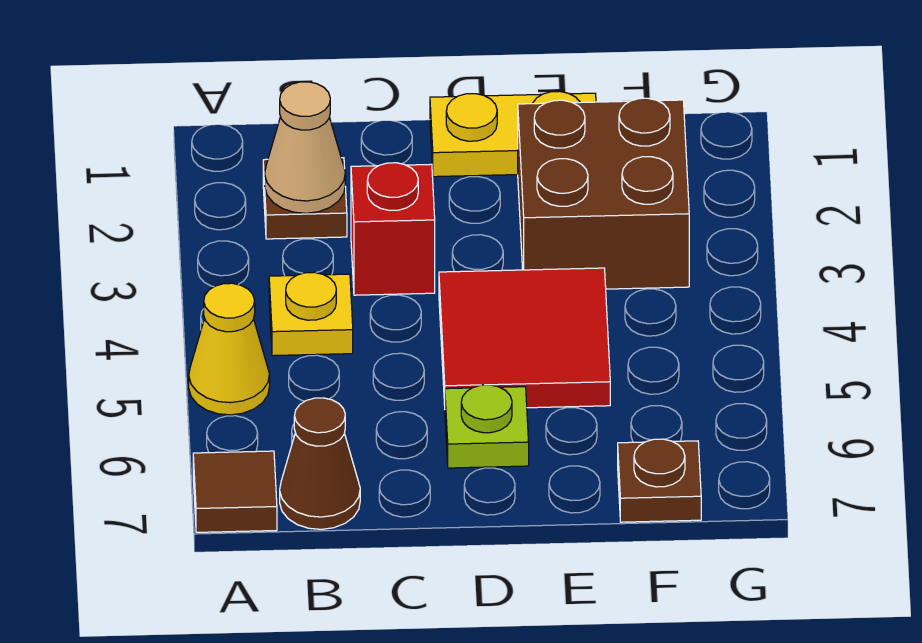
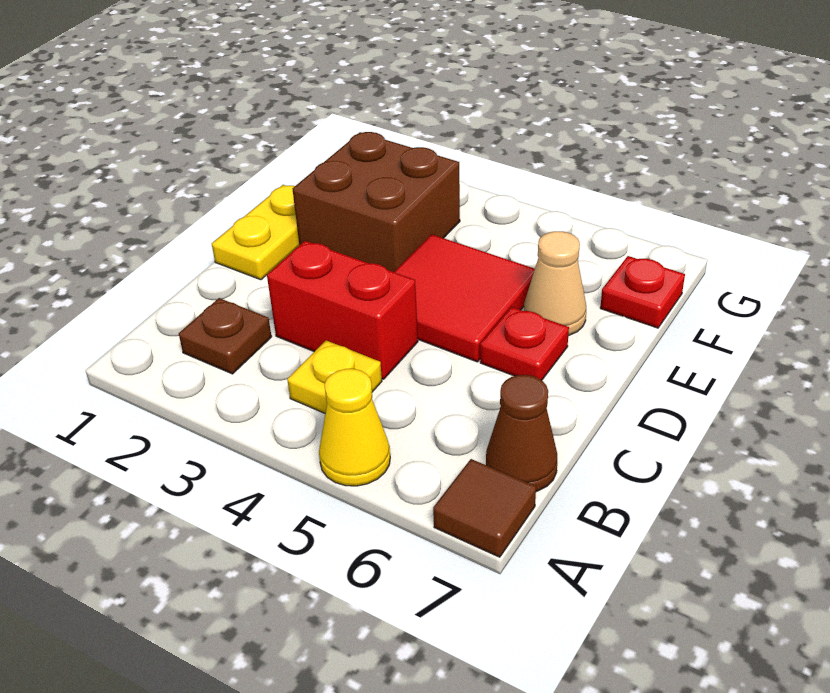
tan 1x1 cone [265,82,345,213] -> tan 1x1 cone moved to [524,231,586,336]
red 1x1 brick [351,163,435,295] -> red 1x2 brick [267,241,418,379]
lime 1x1 plate [445,385,529,468] -> red 1x1 plate [480,307,569,380]
brown 1x1 plate [618,439,701,522] -> red 1x1 plate [600,256,685,328]

